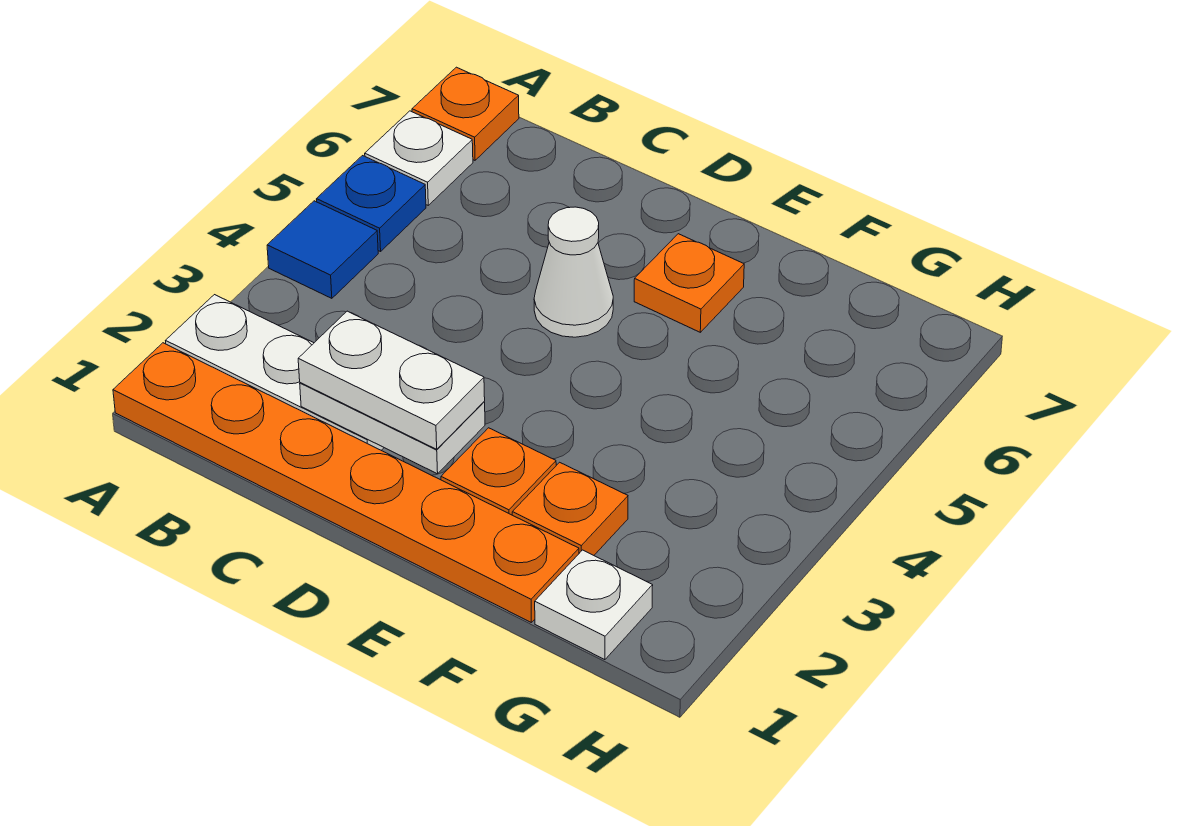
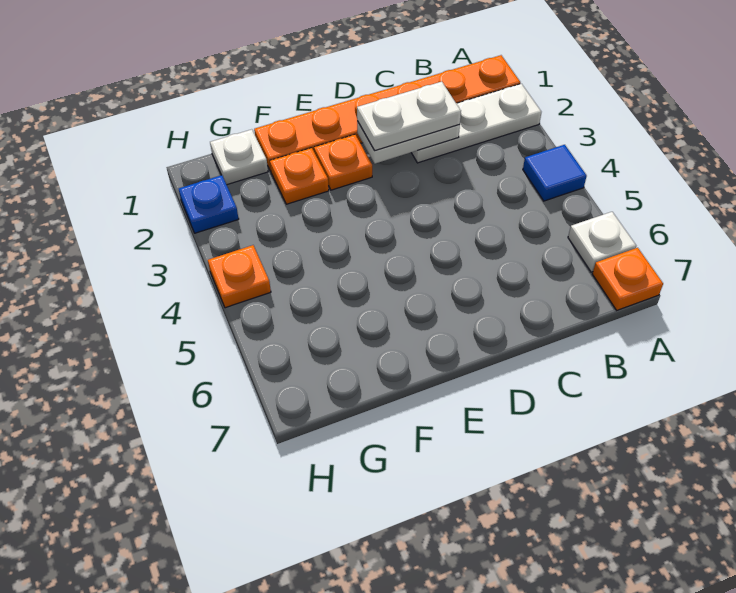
blue 1x1 plate [316,156,426,251] -> blue 1x1 plate moved to [179,175,239,233]
white 1x1 cone [534,207,613,337] -> none
orange 1x1 plate [634,234,744,332] -> orange 1x1 plate moved to [208,245,271,308]

